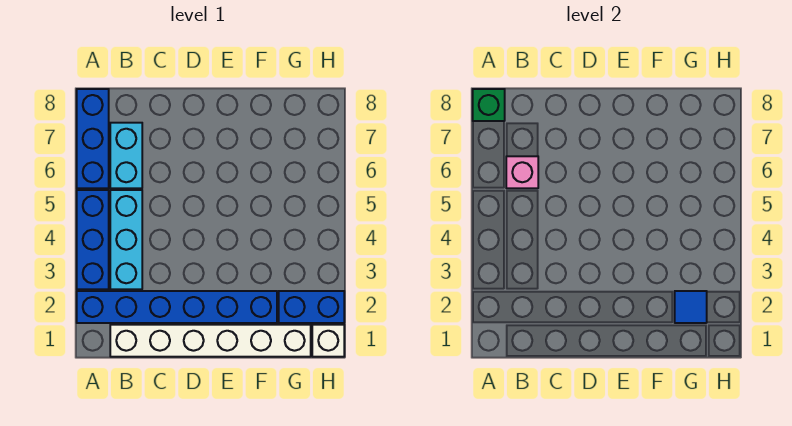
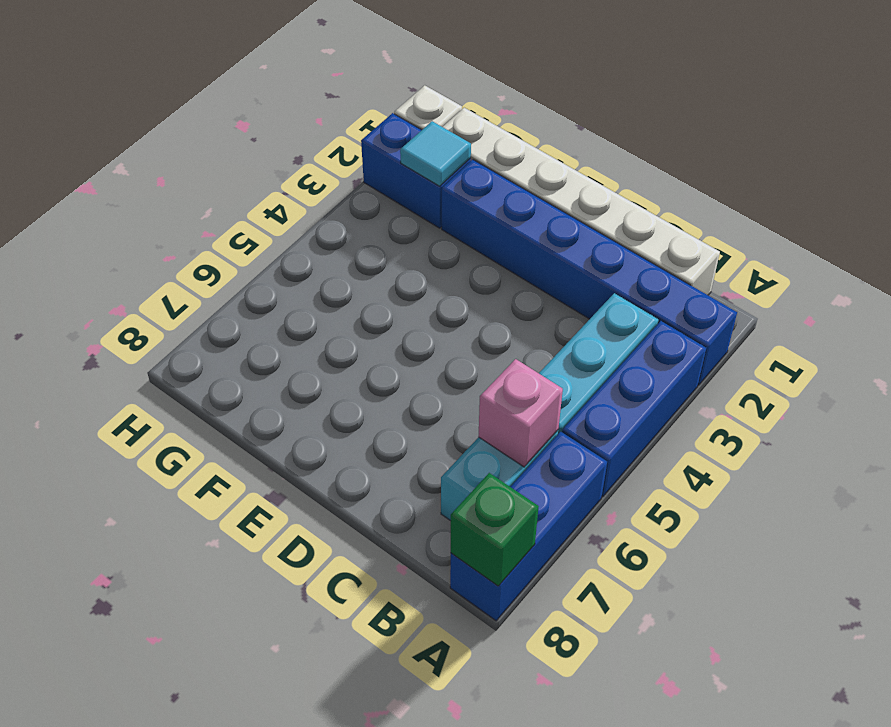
blue 1x1 tile [675,291,707,323] -> cyan 1x1 tile [400,121,471,186]

